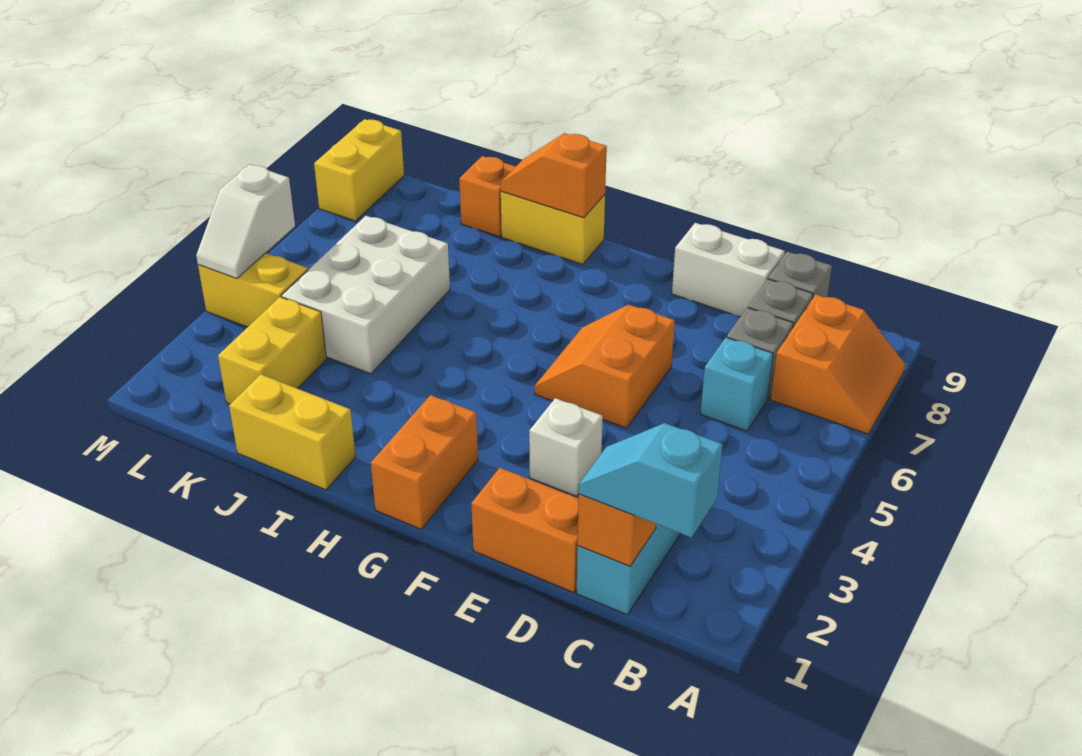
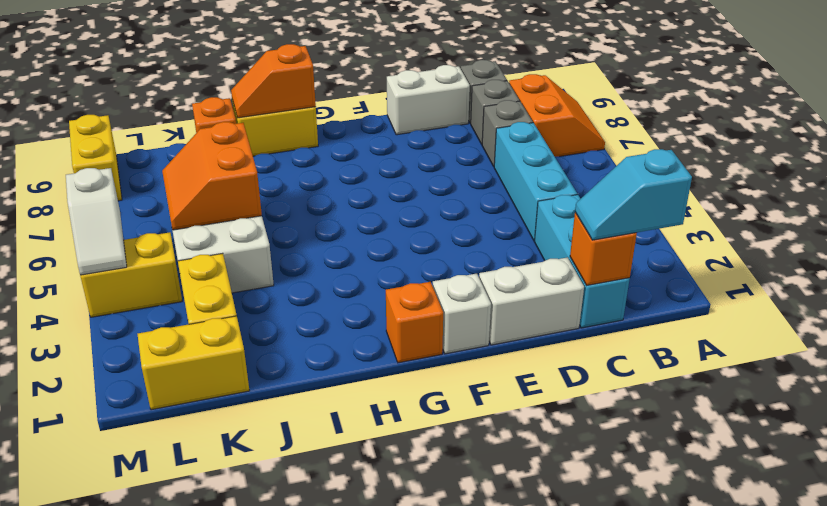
cyan 1x1 brick [701,337,773,431] -> cyan 1x3 brick [494,122,577,241]
orange 1x2 brick [471,468,579,593] -> white 1x2 brick [479,257,584,345]
white 1x1 brick [529,398,603,496] -> white 1x1 brick moved to [433,274,491,354]
orange 2x2 slope [535,305,675,428] -> orange 2x2 slope moved to [162,122,262,230]
orange 1x2 brick [371,395,478,529] -> orange 1x1 brick [386,282,443,363]
yellow 1x2 brick [229,374,356,490] -> yellow 1x2 brick moved to [138,316,249,410]

